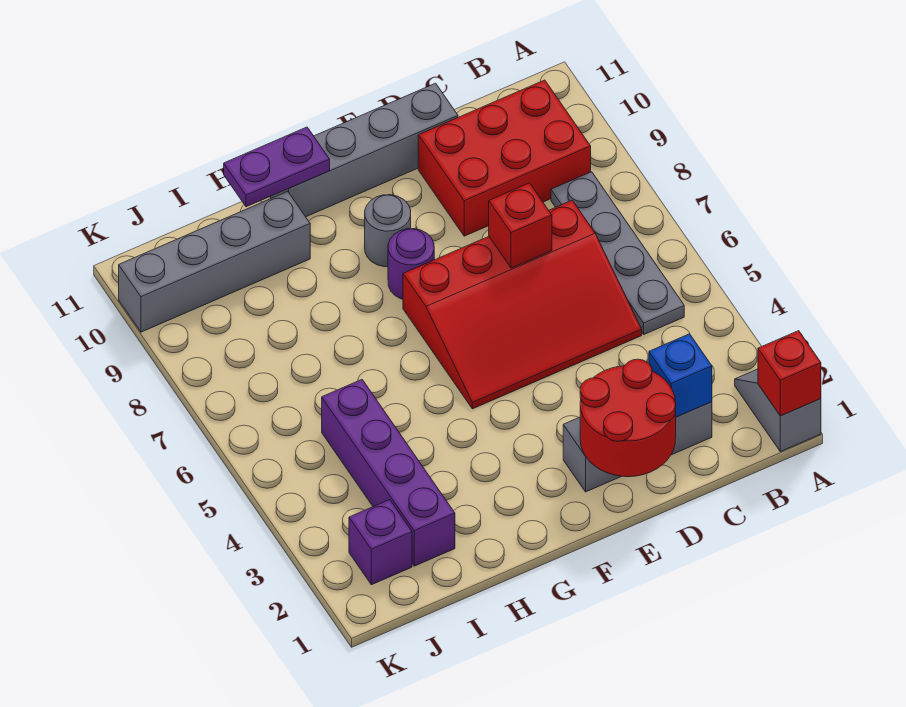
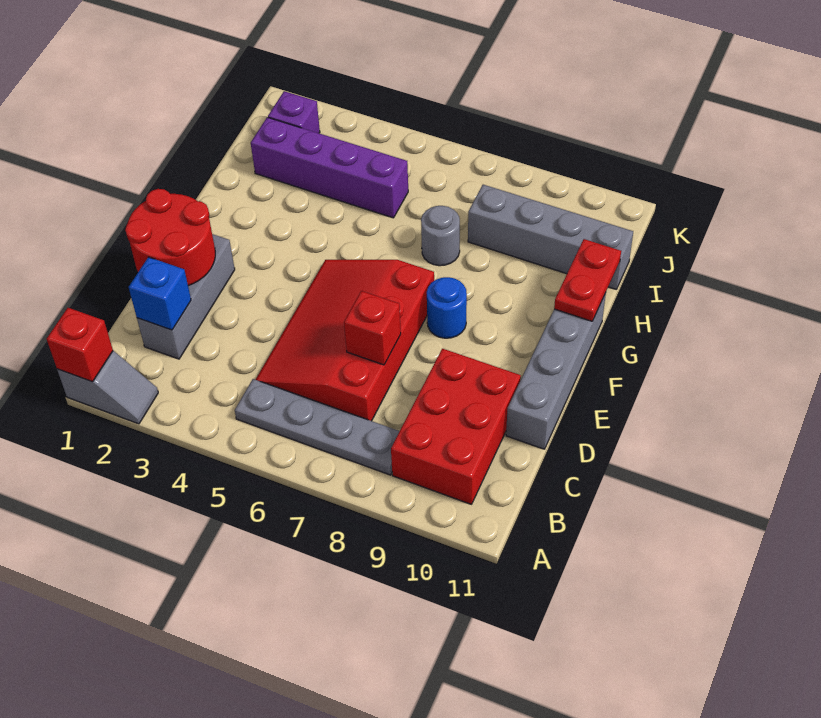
purple 1x1 round brick [388,229,434,299] -> blue 1x1 round brick [427,277,467,338]
grey 1x1 round brick [365,195,411,267] -> grey 1x1 round brick moved to [421,206,460,266]
purple 1x2 plate [224,127,330,207] -> red 1x2 plate [554,239,621,321]
grey 1x4 brick [119,191,310,332] -> grey 1x4 brick turned to [468,185,633,289]

